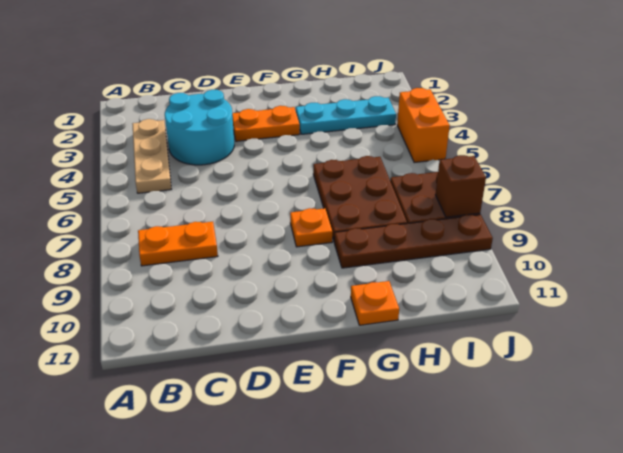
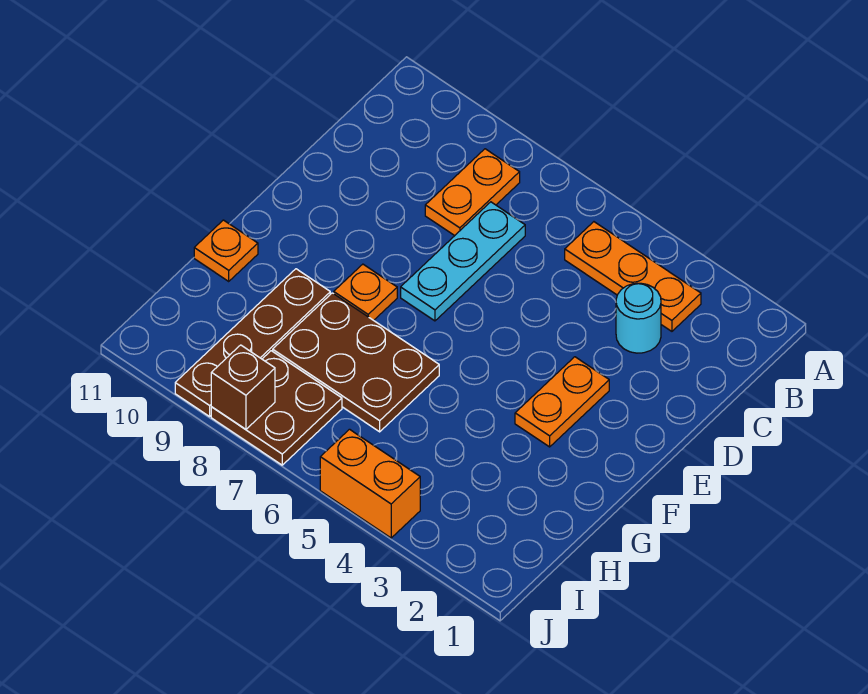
tan 1x3 plate [133,119,171,193] -> orange 1x3 plate [565,222,701,331]
cyan 2x2 round brick [165,90,234,165] -> cyan 1x1 round brick [616,283,661,353]
cyan 1x3 plate [296,96,396,134] -> cyan 1x3 plate moved to [401,202,525,321]

